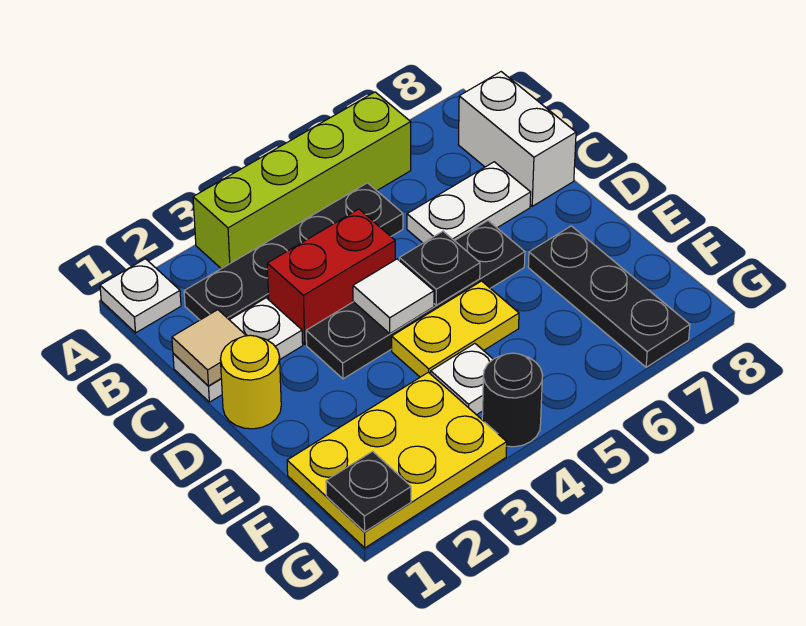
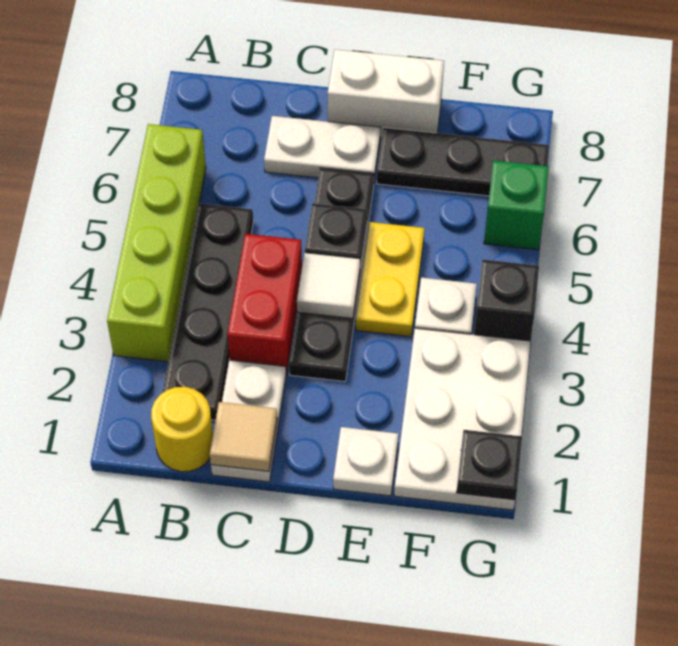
white 1x1 plate [100,259,181,333] -> white 1x1 plate moved to [333,427,398,496]
white 1x2 brick [458,72,576,206] -> white 1x2 brick moved to [328,49,444,137]
white 1x2 plate [407,162,531,243] -> white 1x2 plate turned to [264,116,381,180]
yellow 1x1 round brick [220,335,281,429] -> yellow 1x1 round brick moved to [151,387,213,472]
yellow 2x3 plate [287,372,507,548] -> white 2x3 plate [394,328,530,510]
black 1x1 round brick [482,353,543,447] -> black 1x1 brick [474,260,539,341]
none -> green 1x1 brick [484,161,549,250]

